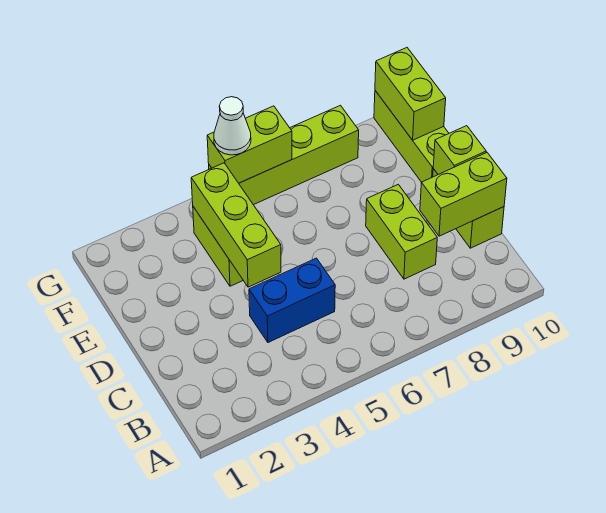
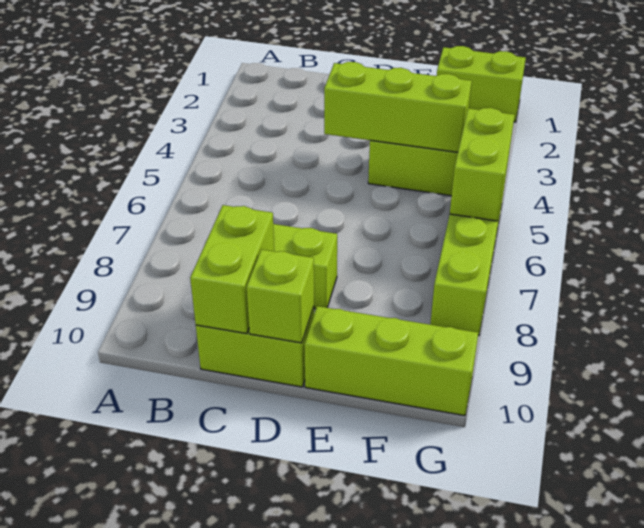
blue 1x2 brick [249,258,335,342] -> none
lime 1x2 brick [375,48,446,140] -> lime 1x2 brick moved to [437,46,526,122]
white 1x1 cone [214,97,251,155] -> none

